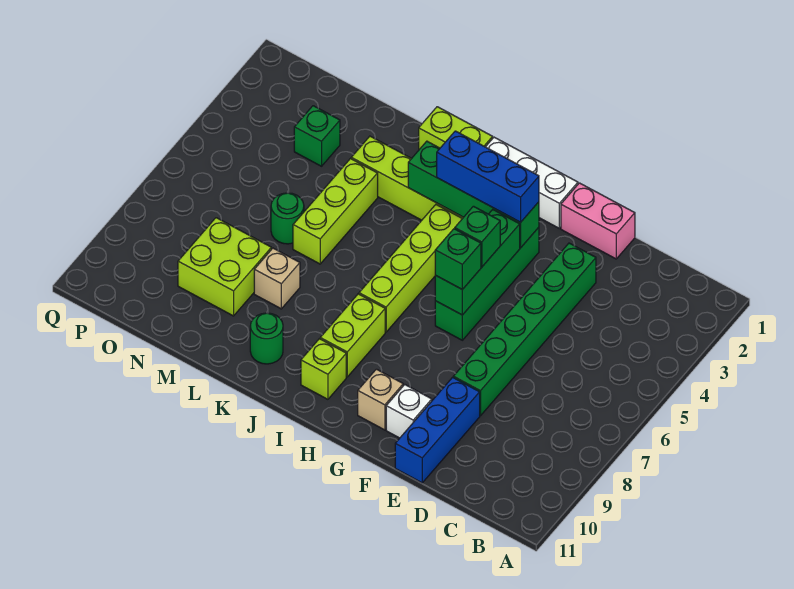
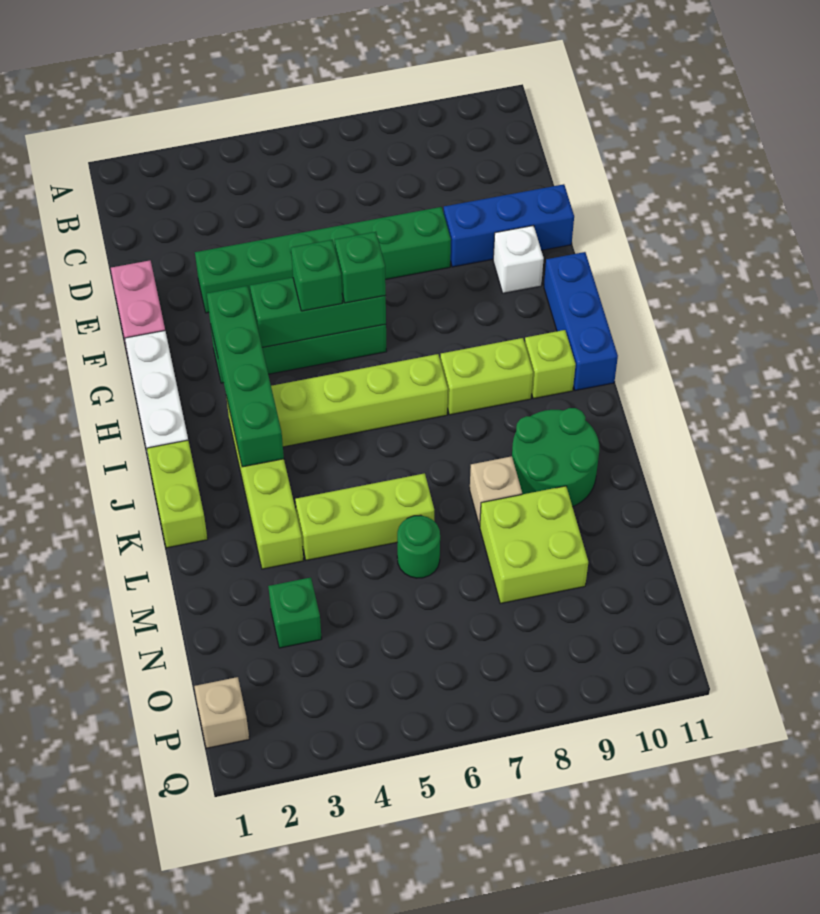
blue 1x3 brick [437,131,539,222] -> blue 1x3 brick moved to [544,252,618,391]
tan 1x1 brick [358,369,403,430] -> tan 1x1 brick moved to [194,677,249,748]
green 1x1 round brick [250,313,283,364] -> green 2x2 round brick [512,408,599,507]

